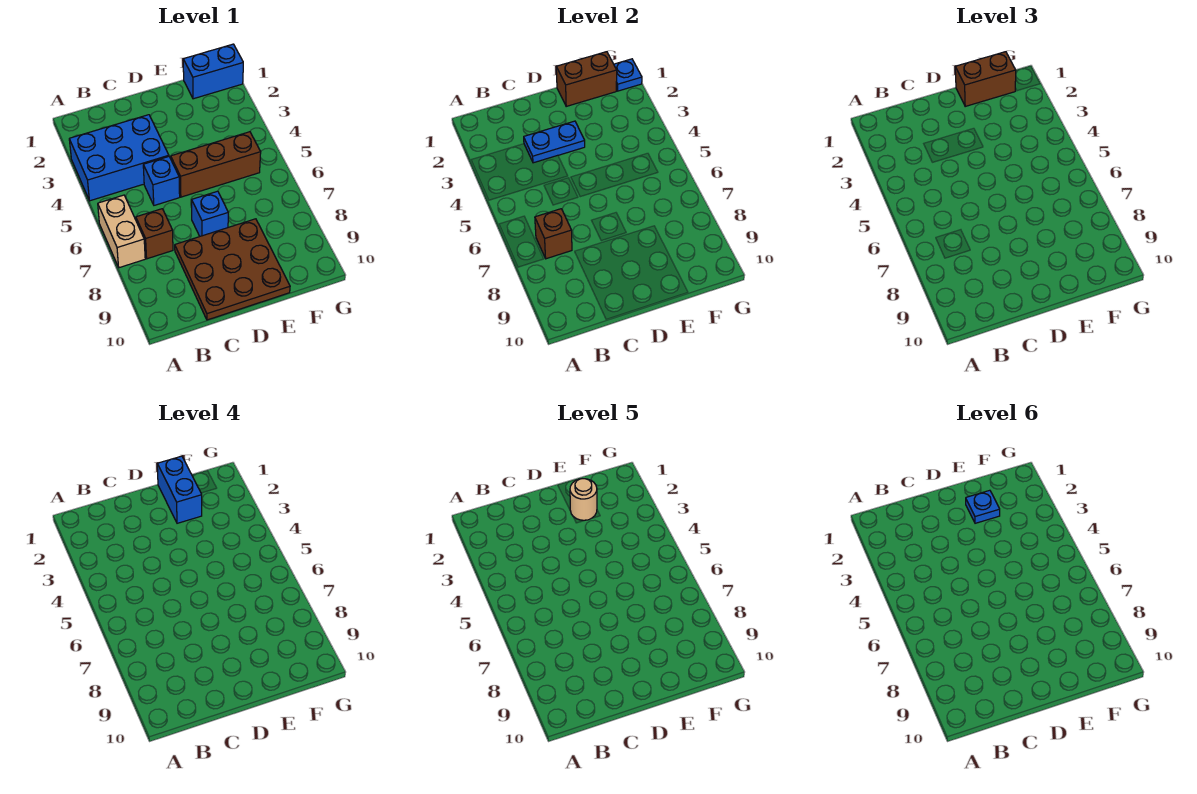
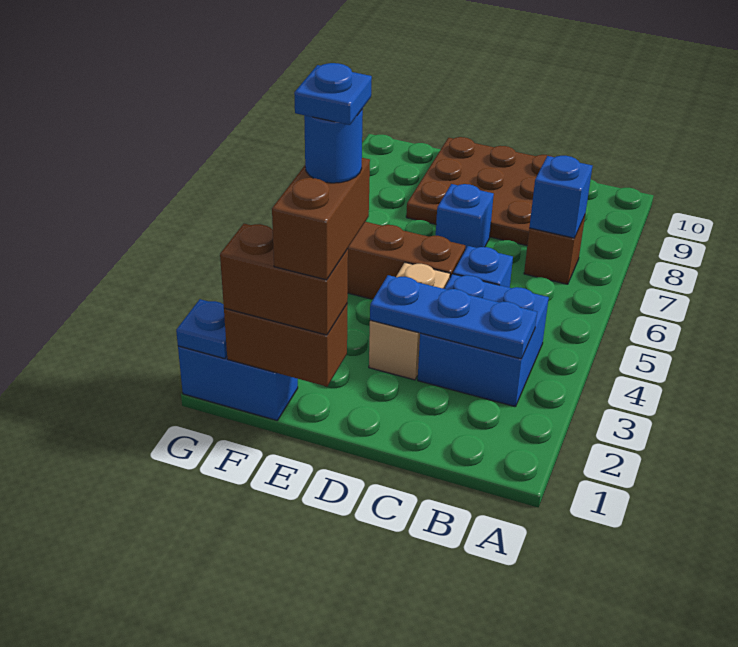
blue 2x3 brick [69,115,169,201] -> blue 2x2 brick [418,274,549,407]
tan 1x2 brick [98,195,145,268] -> tan 1x2 brick moved to [369,263,450,380]
brown 1x1 brick [535,209,572,259] -> blue 1x1 brick [529,156,592,238]
blue 1x2 plate [524,121,585,163] -> blue 1x3 plate [370,275,537,359]
blue 1x2 brick [157,456,202,523] -> brown 1x2 brick [272,158,370,280]
tan 1x1 round brick [570,479,597,520] -> blue 1x1 round brick [304,109,363,183]

